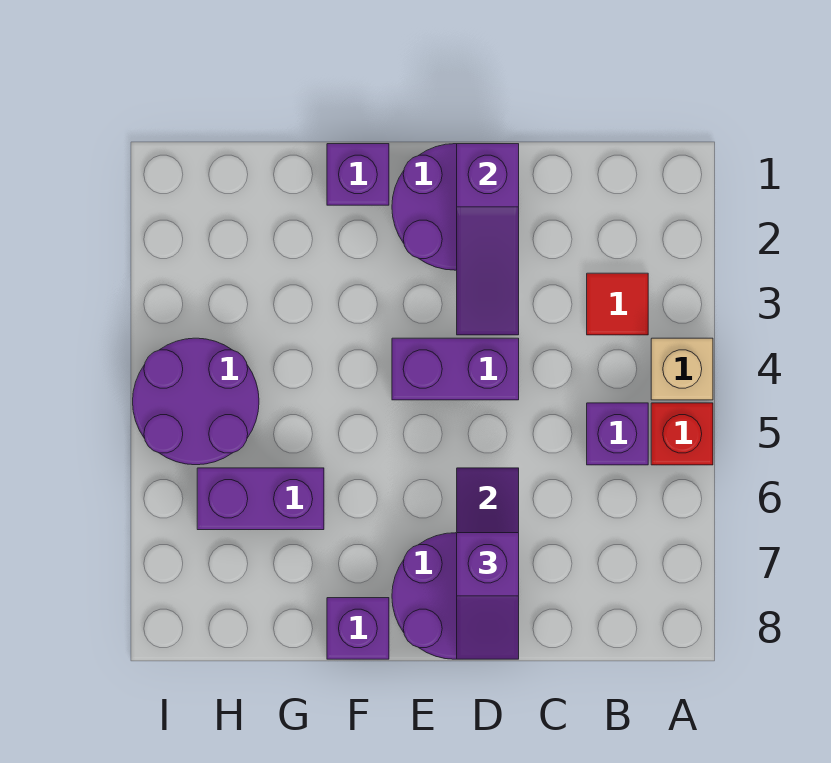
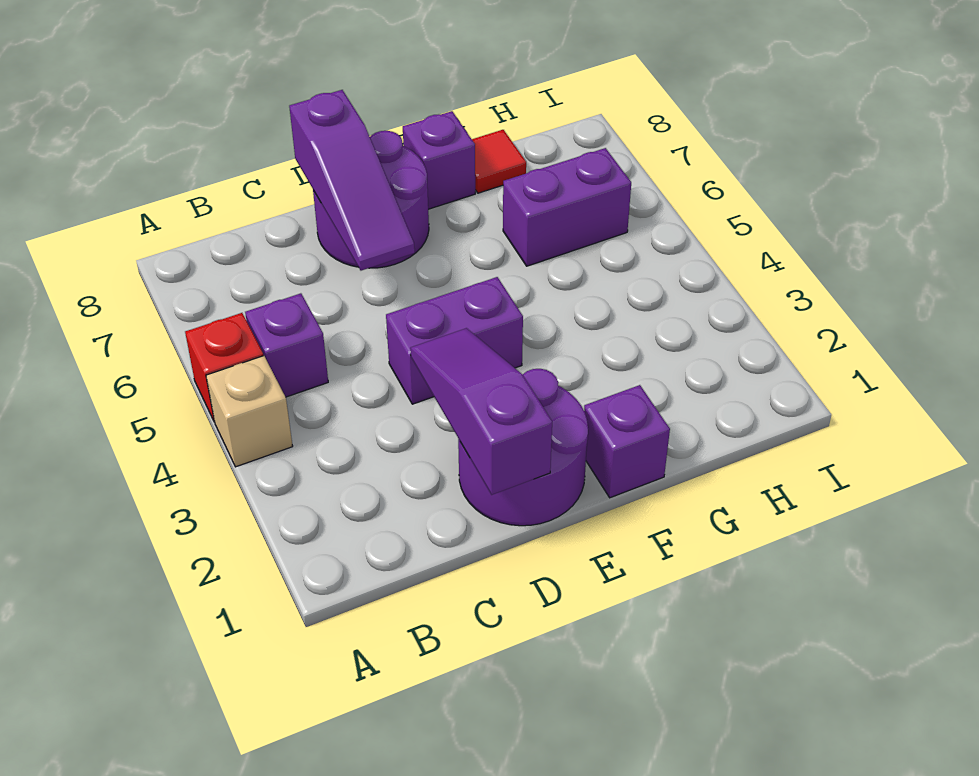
red 1x1 tile [587,273,648,335] -> red 1x1 tile moved to [472,130,526,193]
purple 1x2 slope [457,533,519,659] -> none
purple 2x2 round brick [133,338,259,465] -> none

